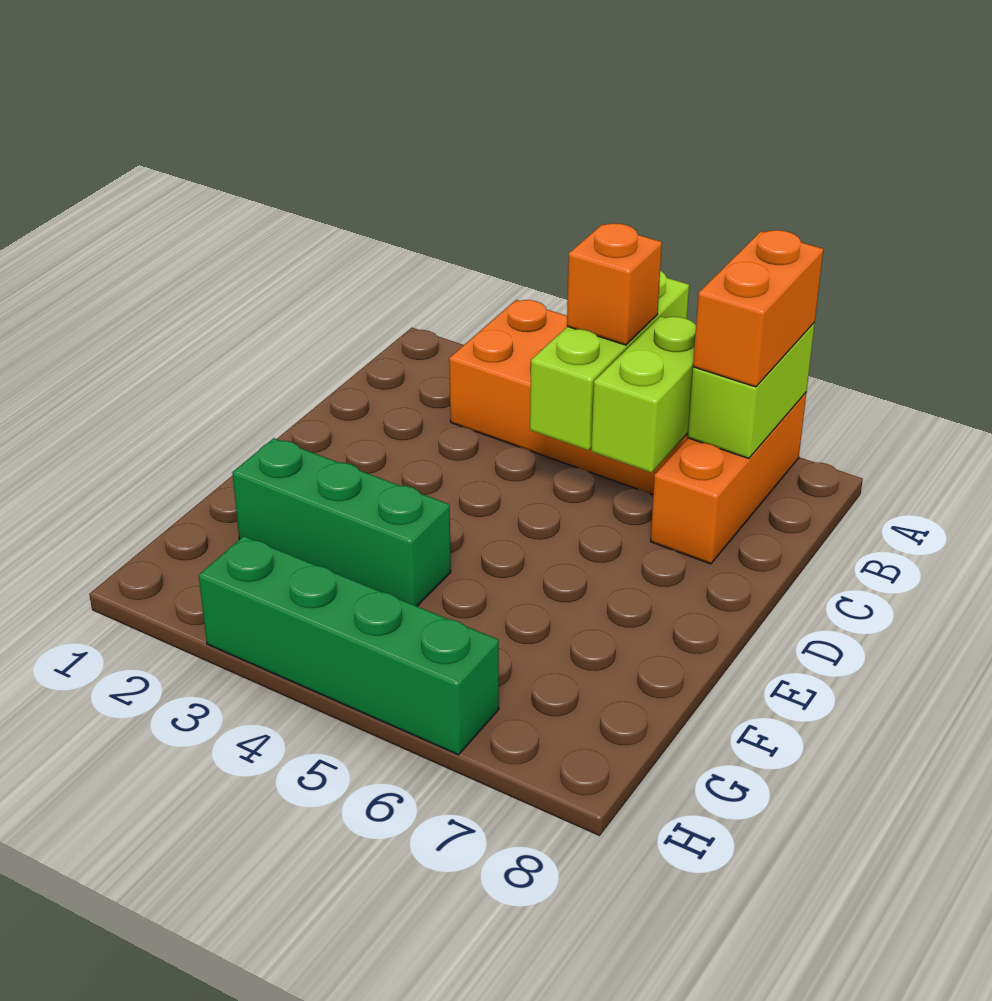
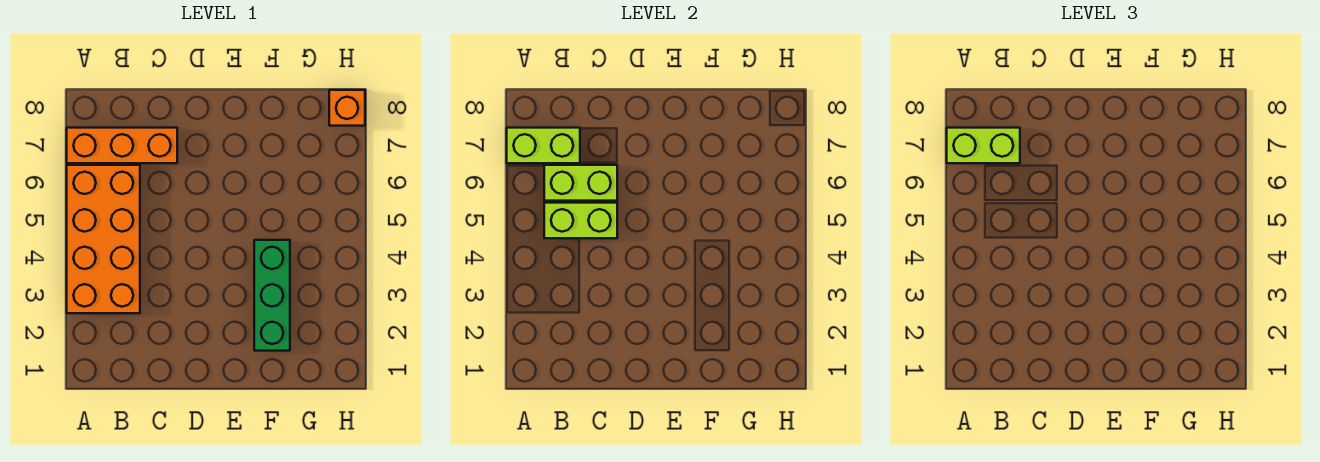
lime 1x3 brick [530,271,689,450] -> lime 1x2 brick [544,203,617,238]
orange 1x2 brick [693,230,823,387] -> lime 1x2 brick [947,128,1020,163]
orange 1x1 brick [567,223,662,345] -> orange 1x1 brick moved to [329,90,365,126]
green 1x4 brick [199,536,499,755] -> none

